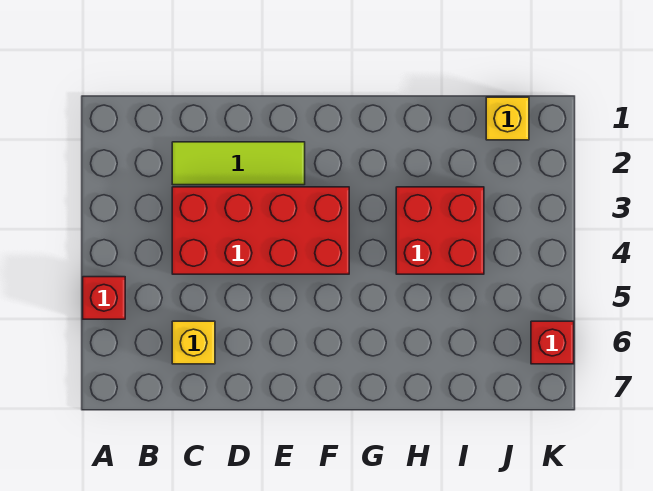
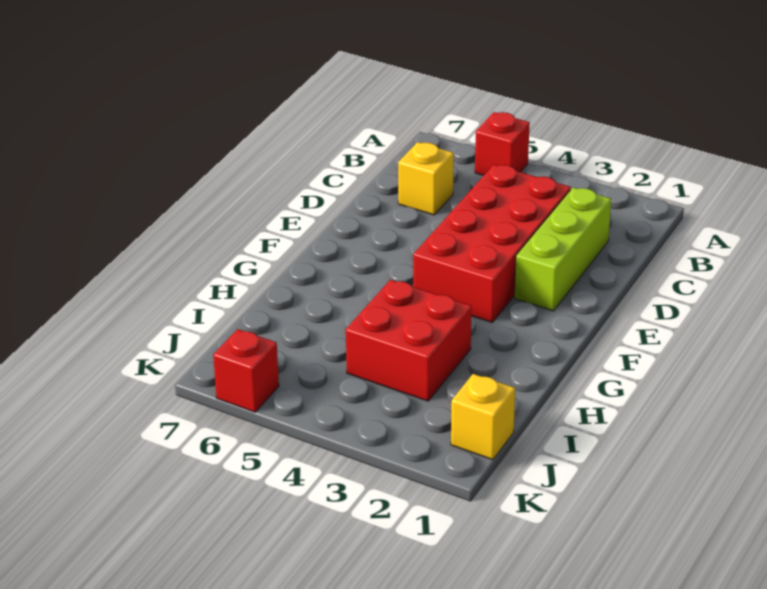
lime 1x3 tile [172,142,305,185] -> lime 1x3 brick [515,188,611,311]

